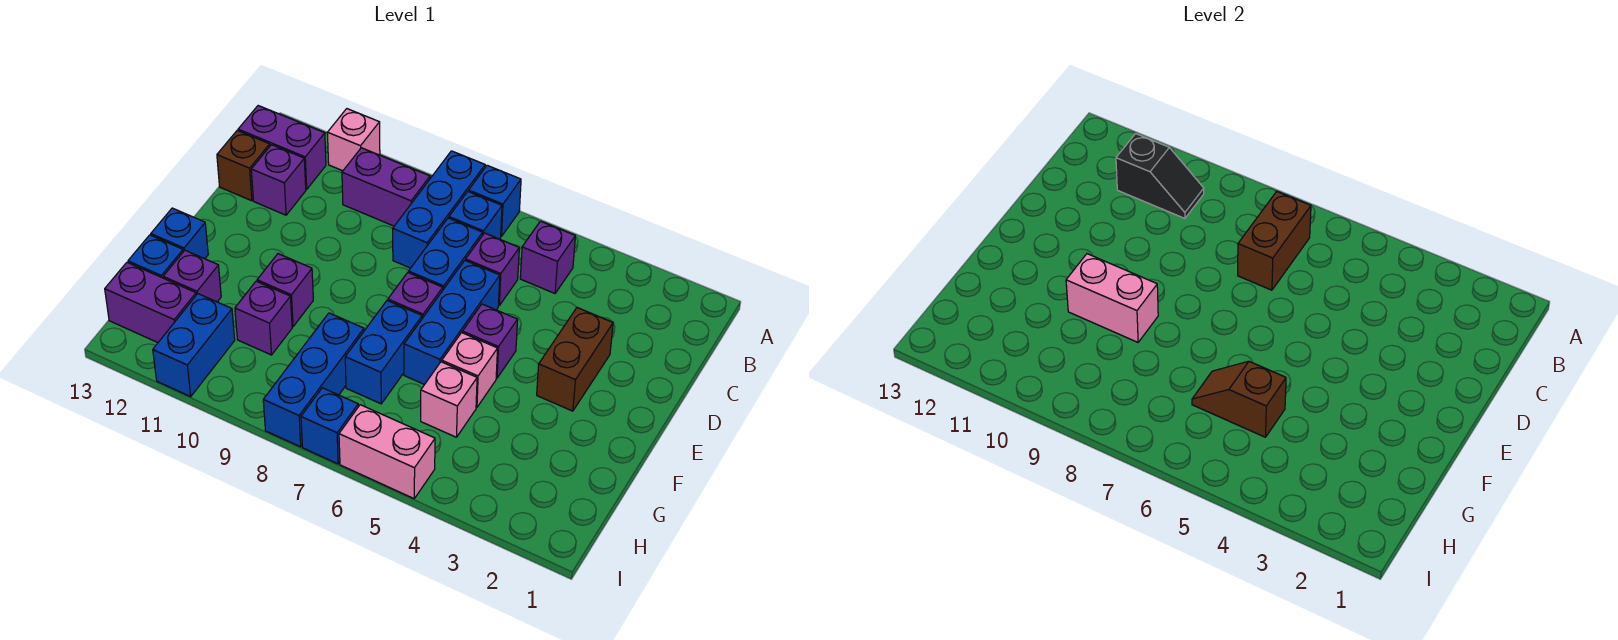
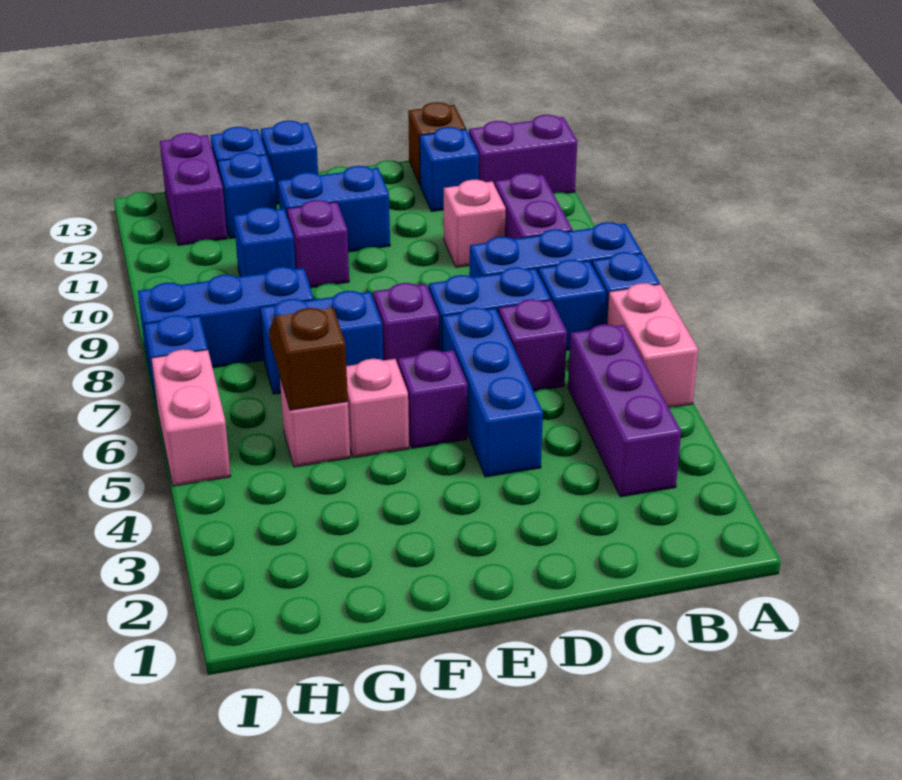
pink 1x1 brick [327,109,380,171] -> pink 1x1 brick moved to [444,180,506,267]
purple 1x1 brick [520,221,575,293] -> purple 1x3 brick [568,324,681,497]
brown 1x2 brick [1238,191,1311,290] -> none
black 1x2 slope [1116,134,1204,218] -> none
purple 1x2 brick [238,106,326,189] -> purple 1x2 brick turned to [469,115,577,193]
purple 1x1 brick [251,145,306,215] -> blue 1x1 brick [420,127,479,211]
brown 1x2 brick [537,308,613,411] -> none
blue 1x3 brick [404,260,500,385] -> blue 1x3 brick turned to [442,307,543,477]
pink 1x2 brick [1066,254,1158,342] -> pink 1x2 brick moved to [607,283,698,408]
purple 1x1 brick [235,281,292,355] -> blue 1x1 brick [234,207,295,277]
purple 1x1 brick [163,250,221,302] -> blue 1x1 brick [218,152,277,238]
blue 1x2 brick [153,294,235,397] -> blue 1x2 brick moved to [278,166,390,252]

